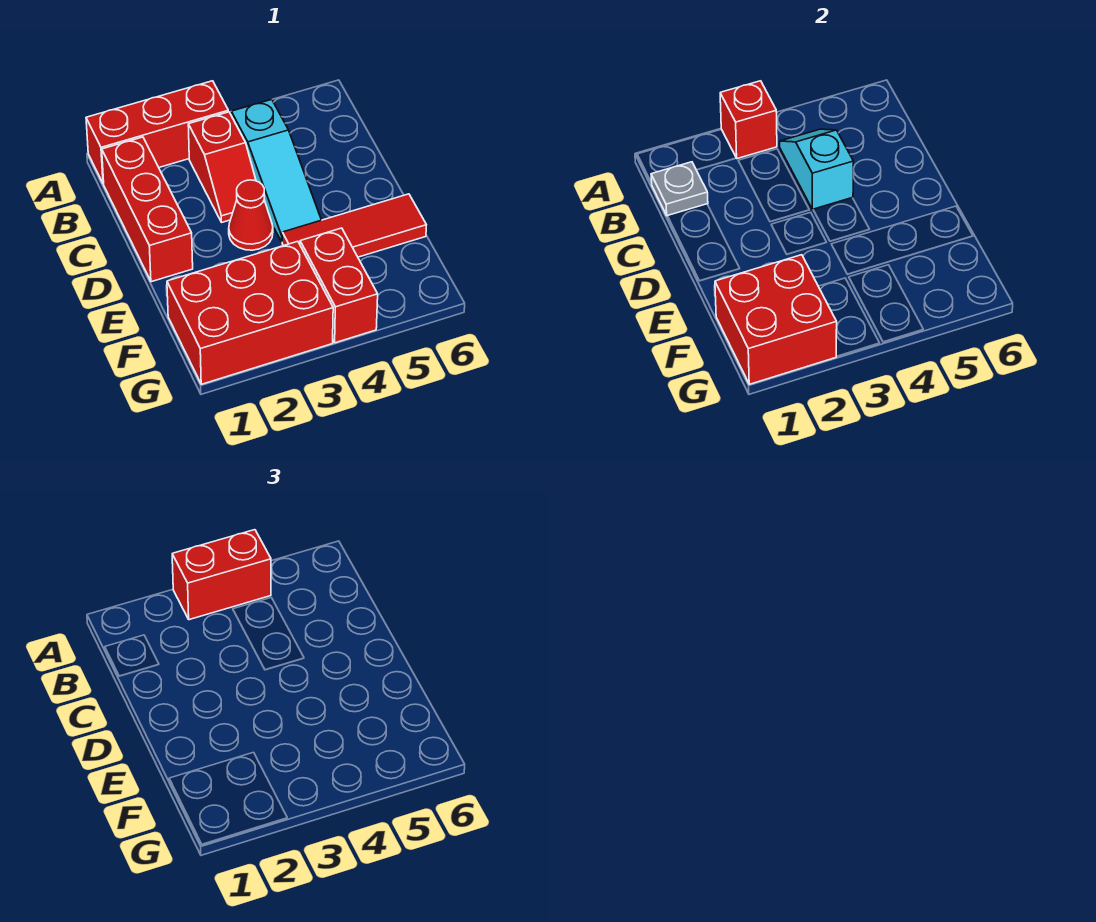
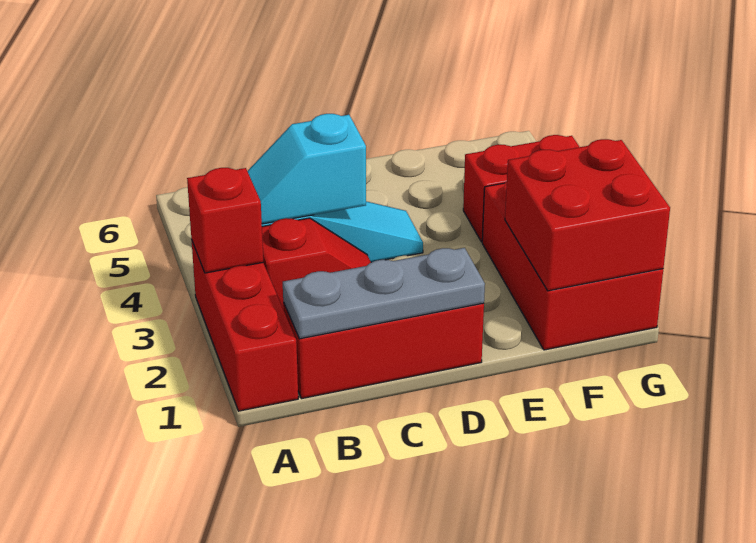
red 1x2 brick [172,530,271,620] -> none
grey 1x1 plate [651,162,708,216] -> grey 1x3 plate [283,248,485,339]
red 1x1 cone [229,180,273,250] -> none
red 1x3 tile [282,194,426,257] -> none

